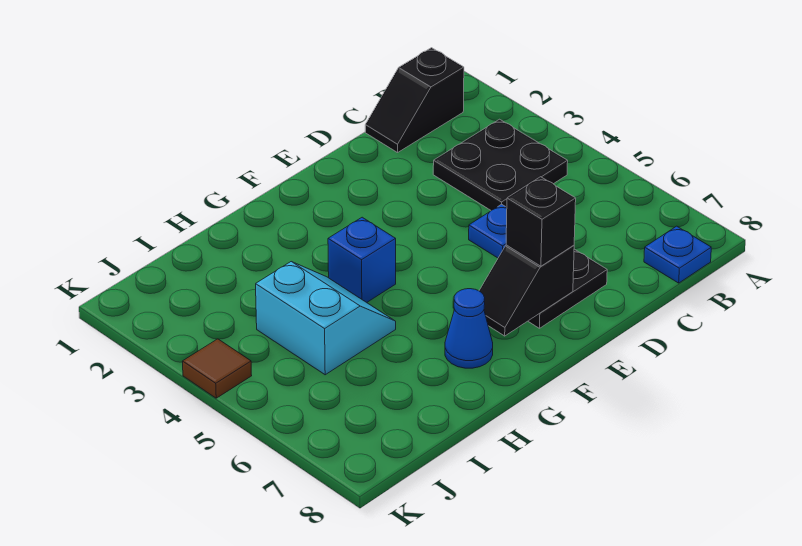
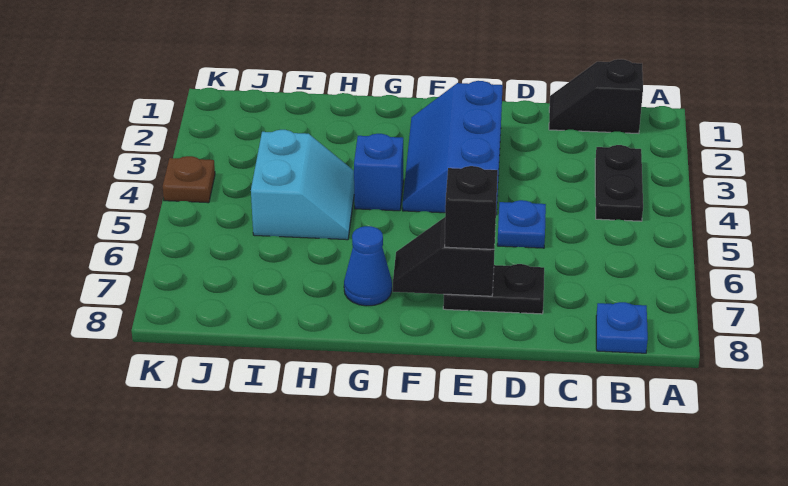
black 2x2 plate [433,119,568,211] -> black 1x2 plate [595,145,643,221]
none -> blue 2x3 slope [403,81,503,215]
brown 1x1 tile [183,339,252,398] -> brown 1x1 plate [163,156,215,203]

